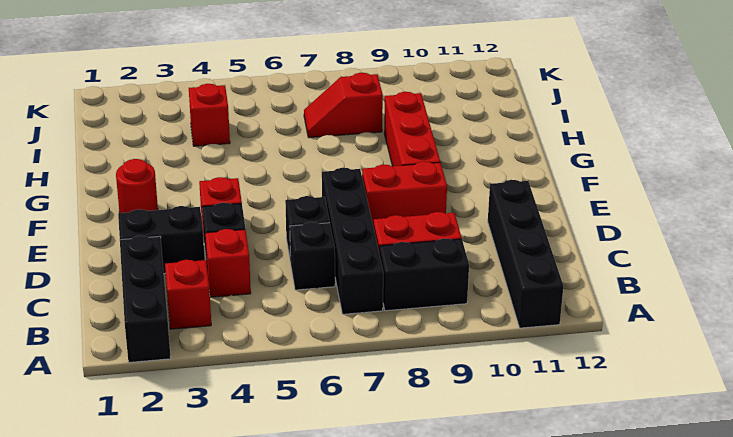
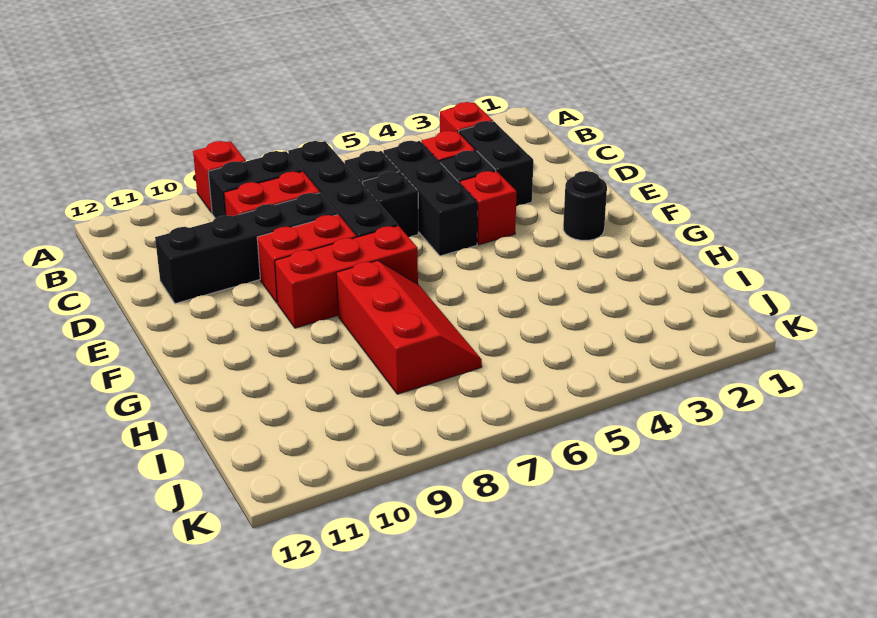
black 1x3 brick [120,236,171,362] -> black 1x3 brick moved to [383,141,478,256]
black 1x4 brick [488,180,563,328] -> black 1x4 brick turned to [155,193,338,304]
black 1x2 brick [118,206,205,274] -> black 1x2 brick turned to [459,121,533,206]
red 1x1 round brick [116,159,158,213] -> black 1x1 round brick [563,171,607,240]
red 1x3 brick [384,92,440,166] -> red 1x3 brick turned to [275,226,418,328]
red 1x1 brick [189,84,230,146] -> red 1x1 brick moved to [193,141,246,213]
red 1x2 slope [304,73,383,138] -> red 2x3 slope [336,261,482,394]

